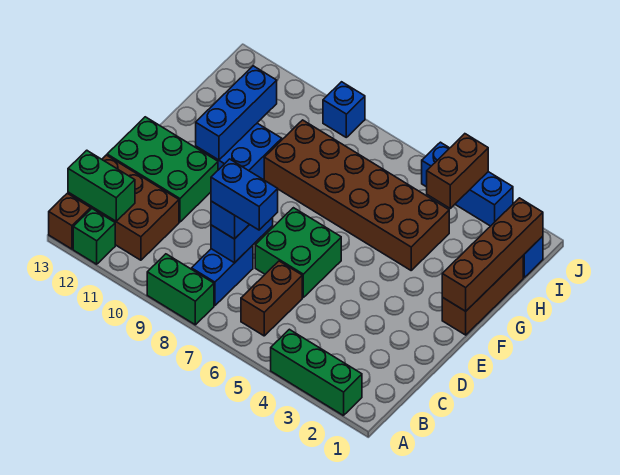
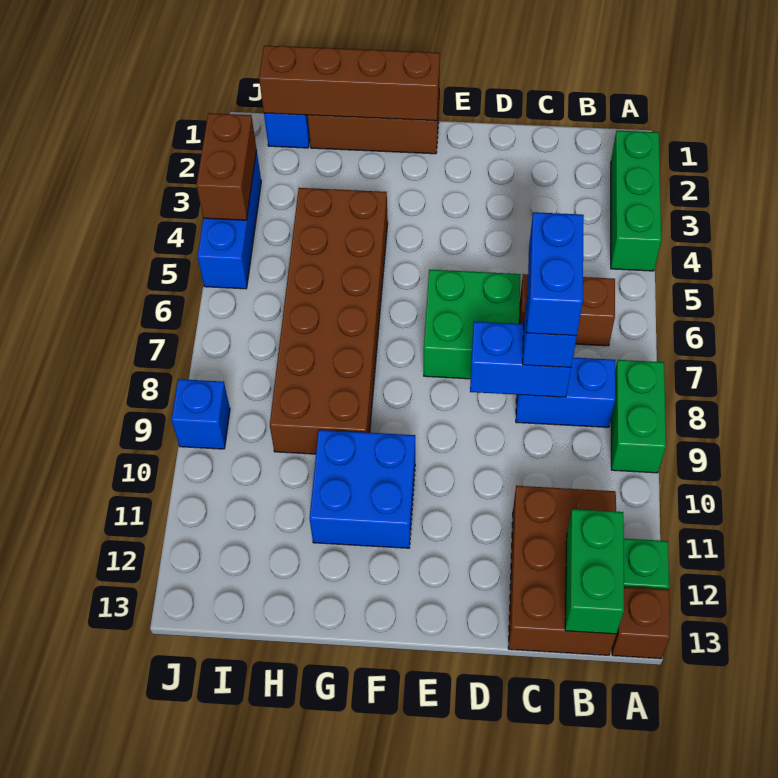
green 2x3 brick [107,117,218,222] -> none
blue 1x3 brick [196,66,277,160] -> none
brown 1x2 brick [427,134,488,208] -> brown 1x2 brick turned to [196,113,257,220]

